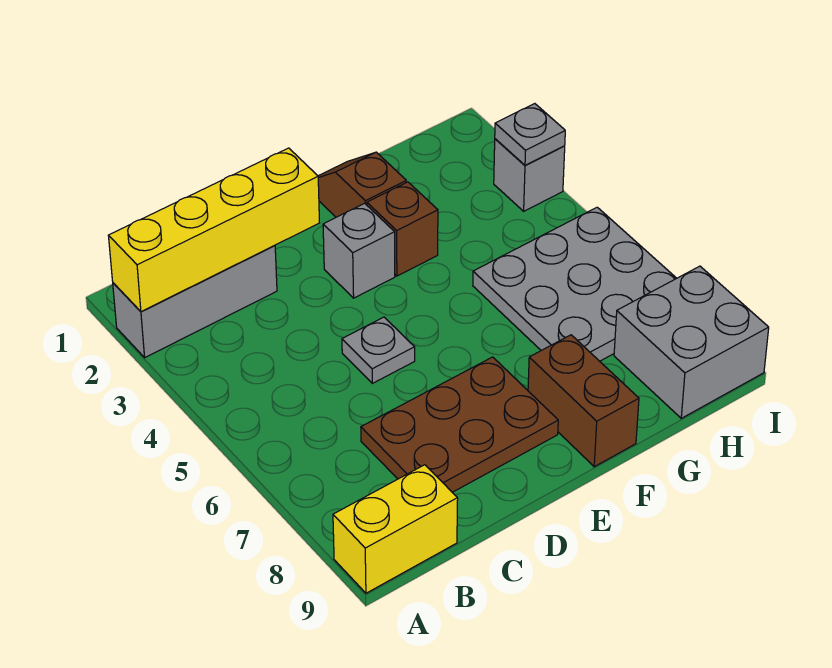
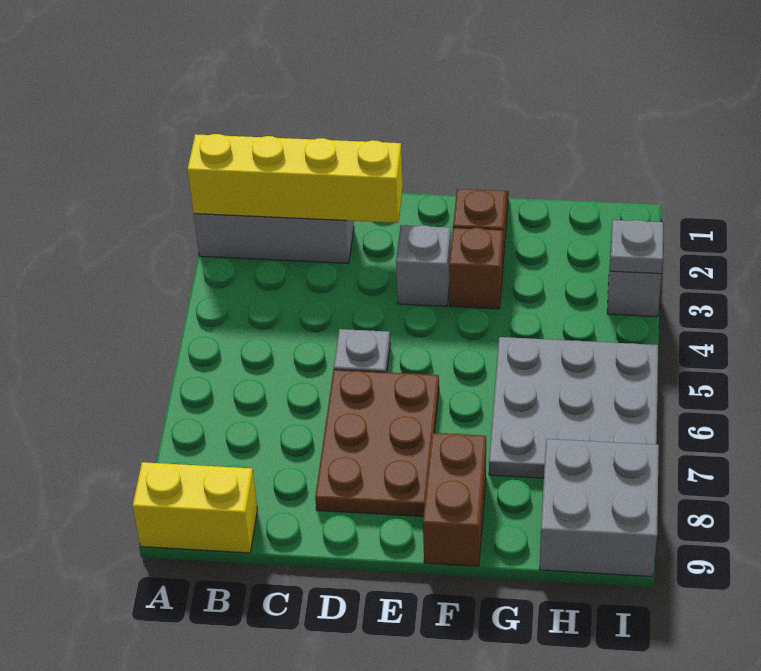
brown 2x3 plate [361,357,558,492] -> brown 2x3 plate turned to [315,370,439,517]

